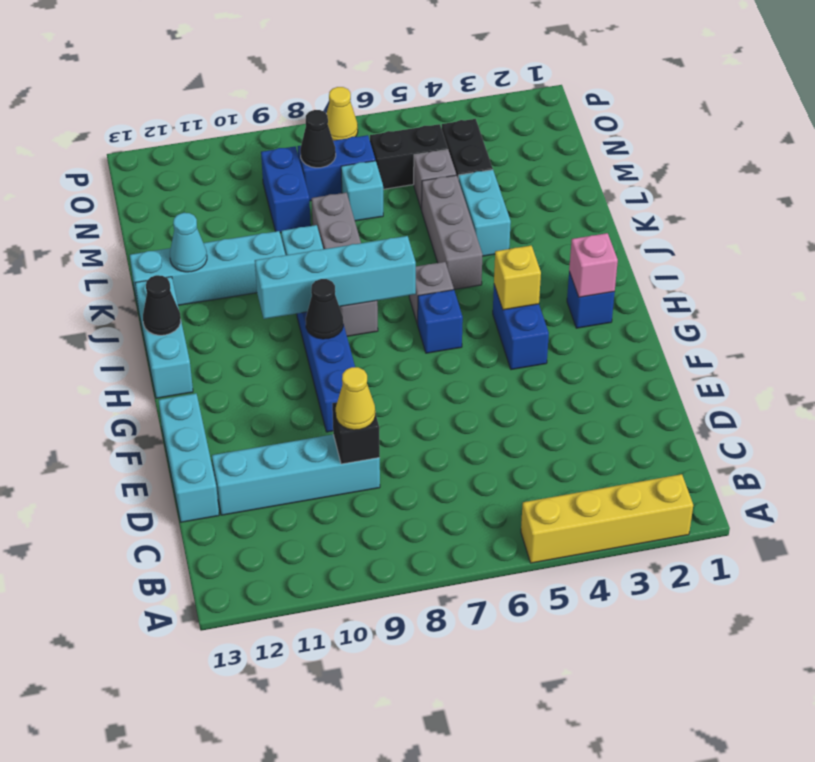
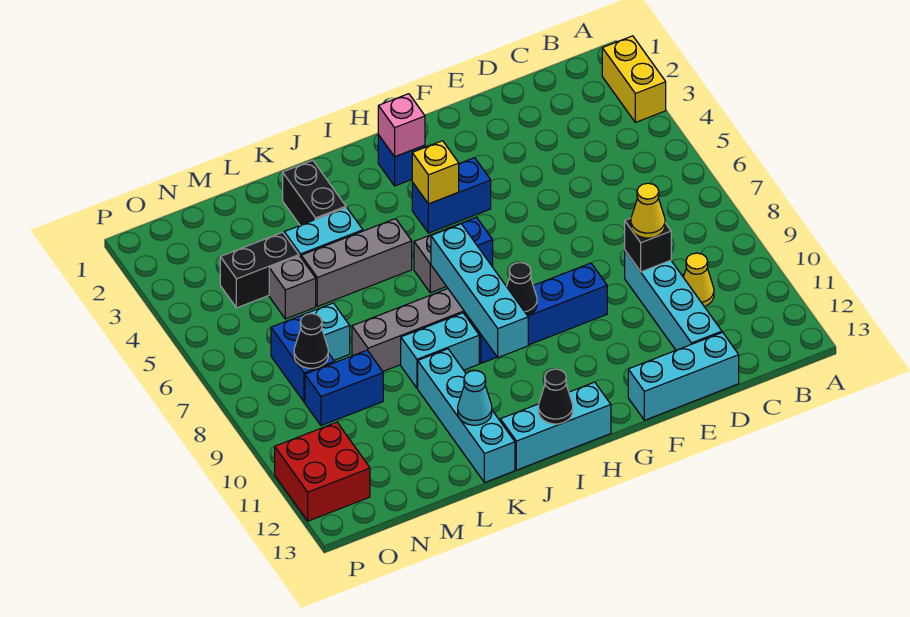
yellow 1x4 brick [521,474,693,563] -> yellow 1x2 brick [602,36,666,122]
black 1x2 brick [370,124,448,189] -> black 1x2 brick moved to [283,160,346,225]
none -> red 2x2 brick [275,422,370,521]
yellow 1x1 cone [327,87,358,141] -> yellow 1x1 cone moved to [683,253,714,307]

